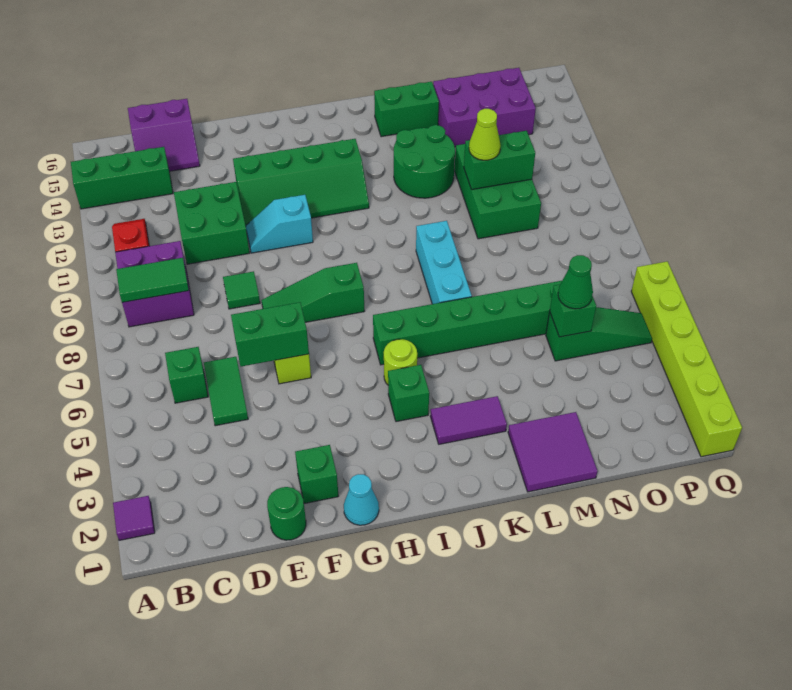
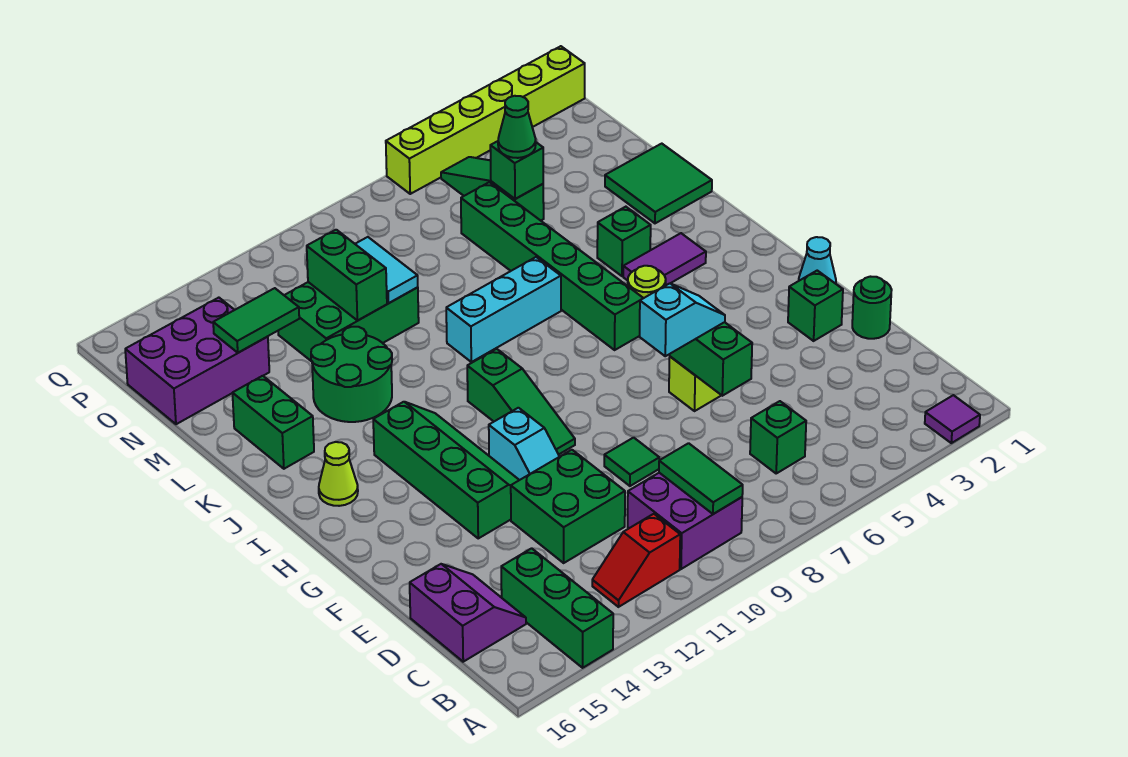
green 1x2 tile [204,357,248,426] -> green 1x2 tile moved to [213,288,299,353]
none -> cyan 1x2 slope [640,283,725,356]
green 1x3 slope [261,263,364,322] -> green 1x3 slope moved to [467,349,575,455]
green 1x1 brick [388,365,429,422] -> green 1x1 brick moved to [597,207,651,276]
purple 1x2 tile [430,396,507,444] -> purple 1x2 tile turned to [623,233,706,285]
purple 2x2 tile [508,412,598,492] -> green 2x2 tile [605,144,712,223]
none -> cyan 1x2 tile [356,237,418,303]
lime 1x1 cone [469,109,501,160] -> lime 1x1 cone moved to [319,442,358,506]
purple 2x3 brick [433,68,536,147] -> purple 2x3 brick turned to [125,298,269,424]

